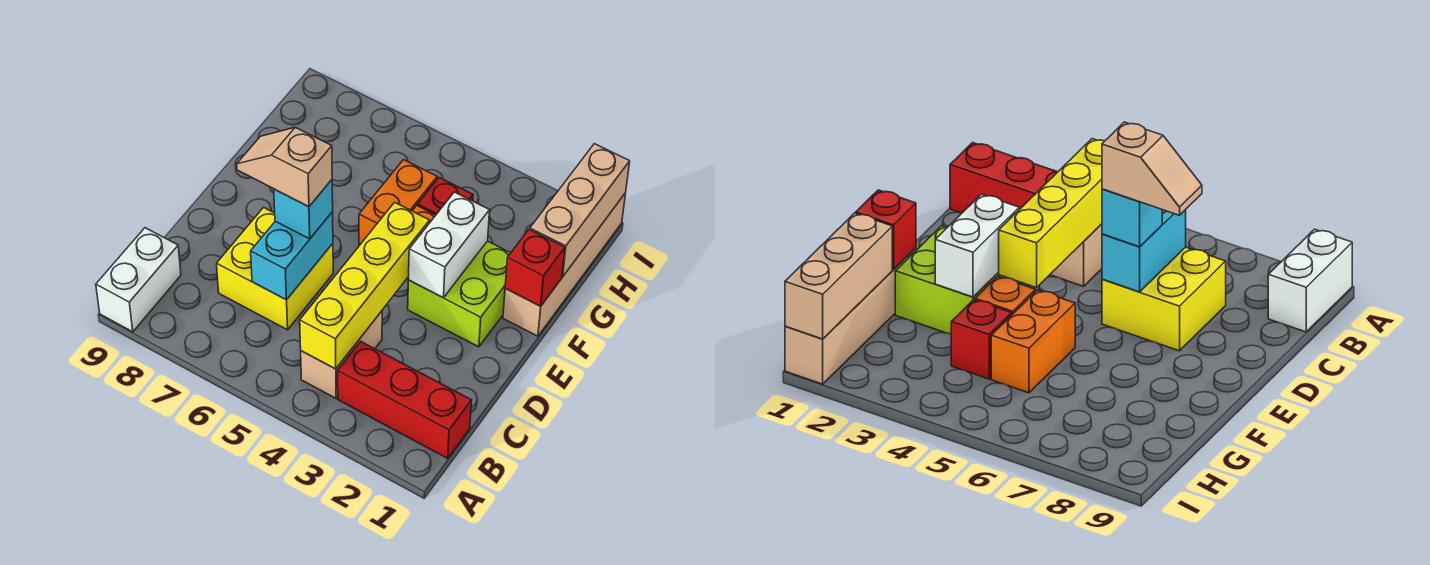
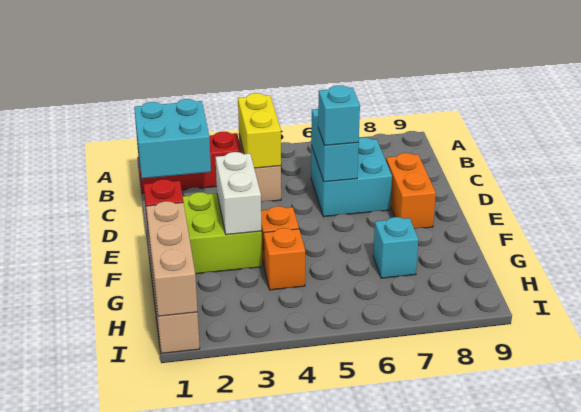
white 1x2 brick [96,228,181,332] -> none
none -> cyan 2x2 brick [134,99,211,178]
yellow 1x4 brick [300,202,430,369] -> yellow 1x2 brick [238,93,281,168]
yellow 2x2 brick [217,207,333,330] -> cyan 2x2 brick [311,138,392,217]
tan 1x2 slope [237,127,332,207] -> none
orange 1x2 brick [359,160,437,245] -> orange 1x2 brick moved to [386,153,436,229]
red 1x1 brick [418,178,473,215] -> orange 1x1 brick [264,228,305,290]
none -> cyan 1x1 brick [373,217,419,278]

